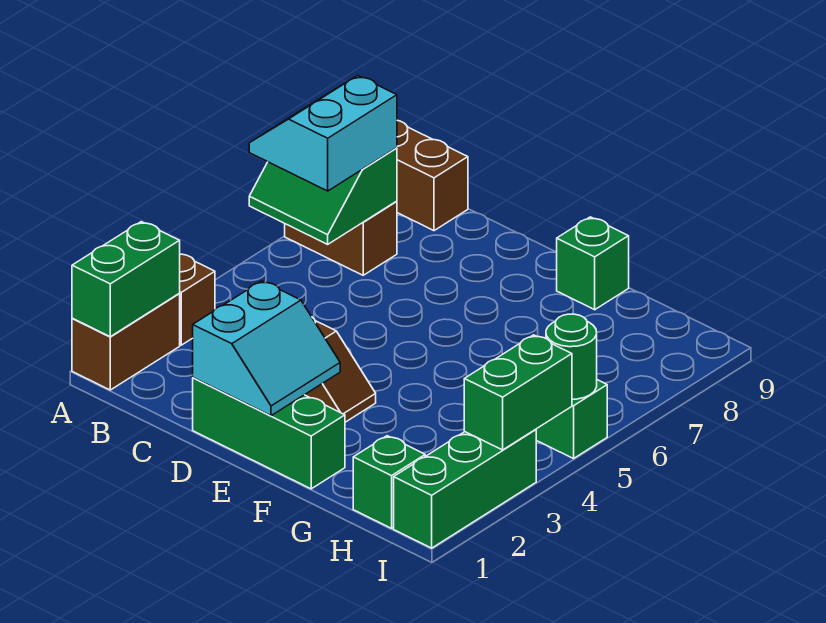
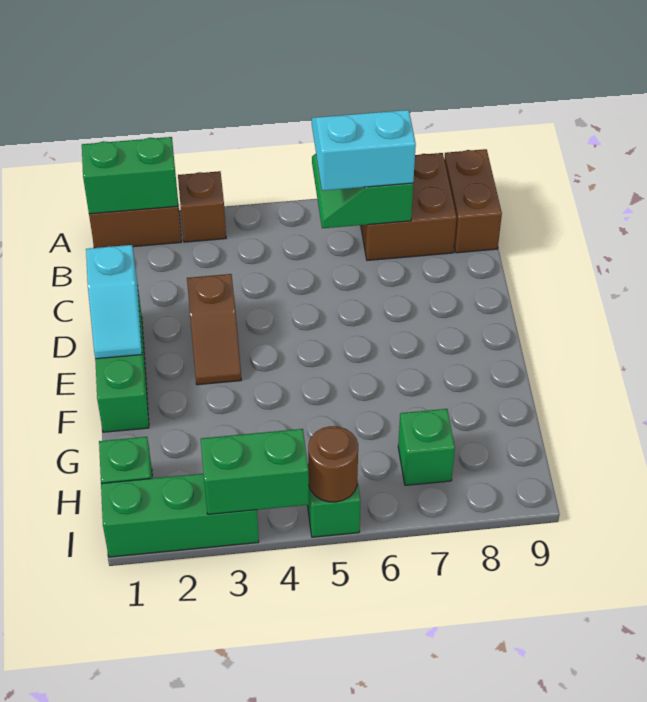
brown 1x2 brick [285,201,397,275] -> brown 2x2 brick [361,153,457,260]
cyan 2x2 slope [193,281,340,416] -> cyan 1x2 slope [86,245,142,359]
green 1x1 brick [557,217,629,310] -> green 1x1 brick moved to [398,409,455,485]
green 1x1 round brick [546,314,597,399] -> brown 1x1 round brick [308,426,358,502]

